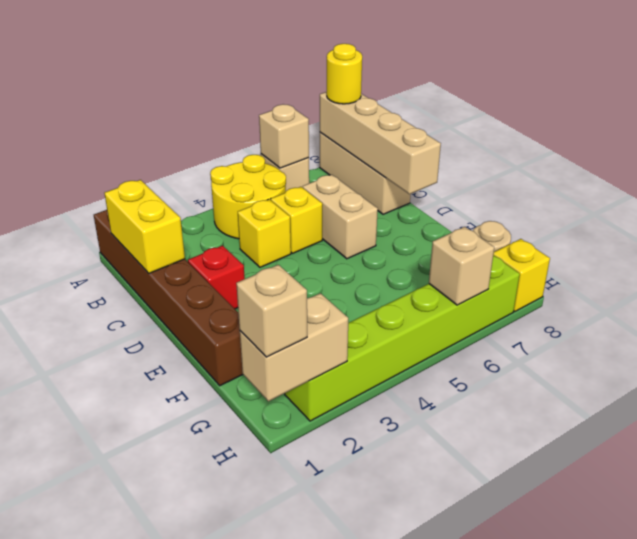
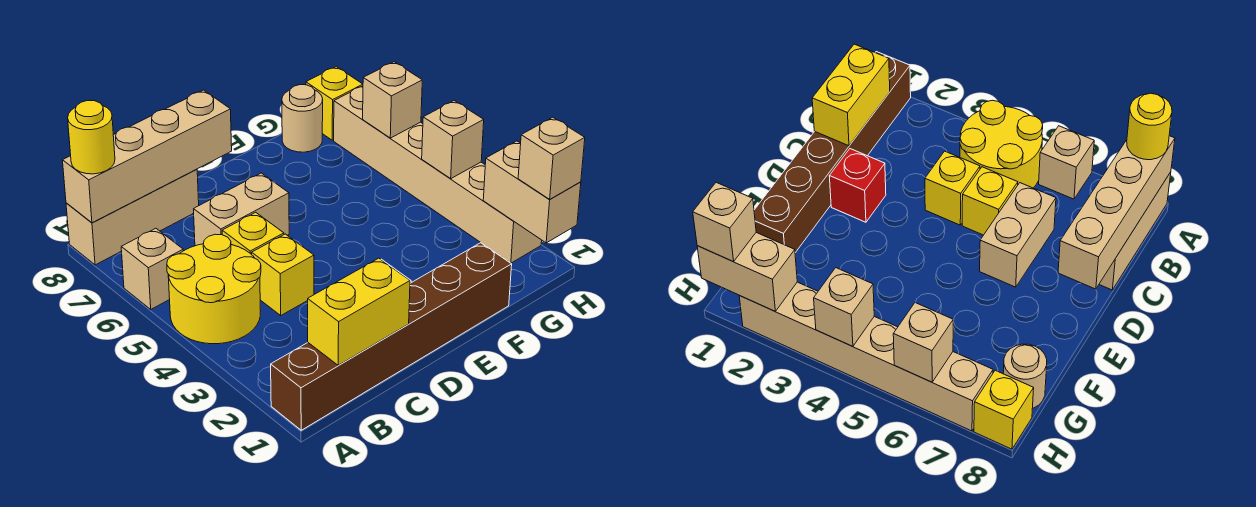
tan 1x1 brick [259,104,309,168] -> tan 1x1 brick moved to [422,101,484,178]
lime 1x6 brick [285,255,520,421] -> tan 1x6 brick [334,86,542,263]

